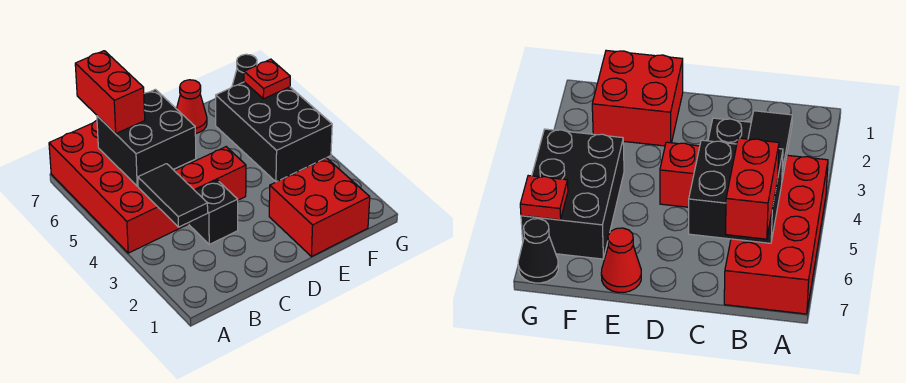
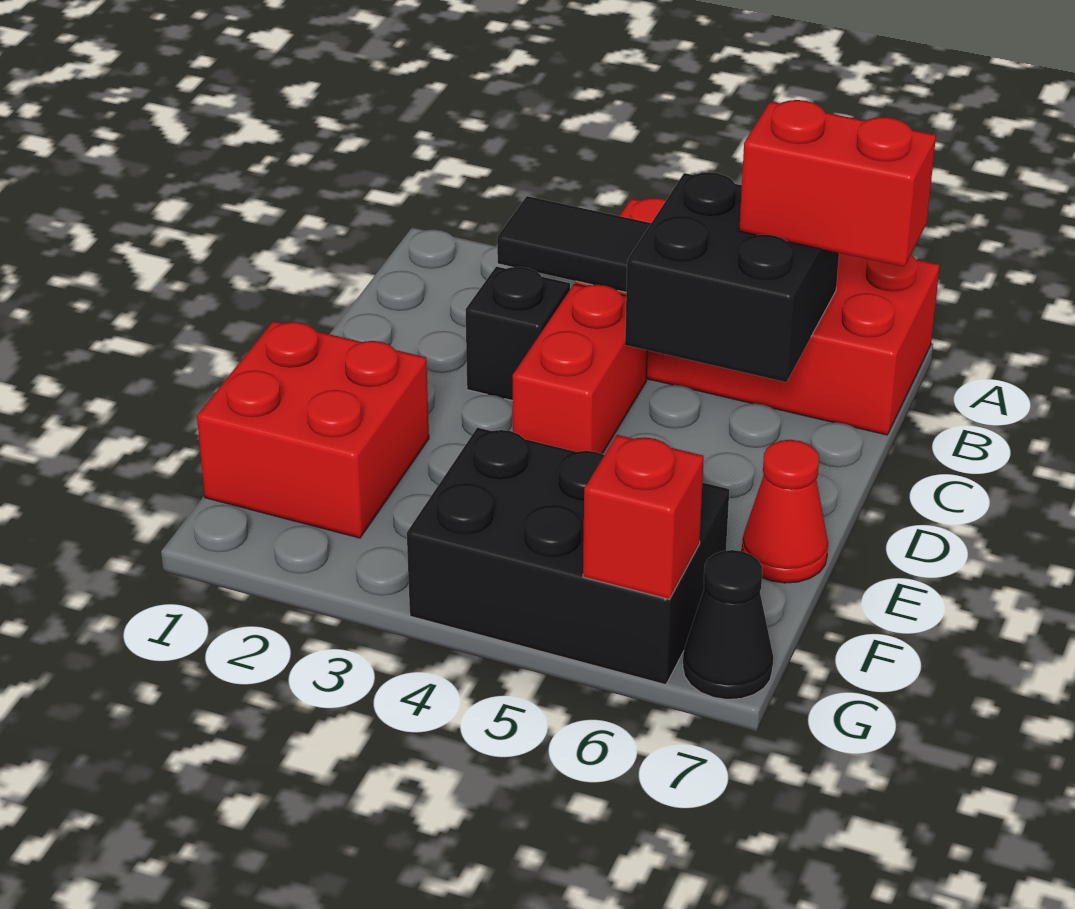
red 1x1 plate [244,59,290,99] -> red 1x1 brick [583,435,704,599]

